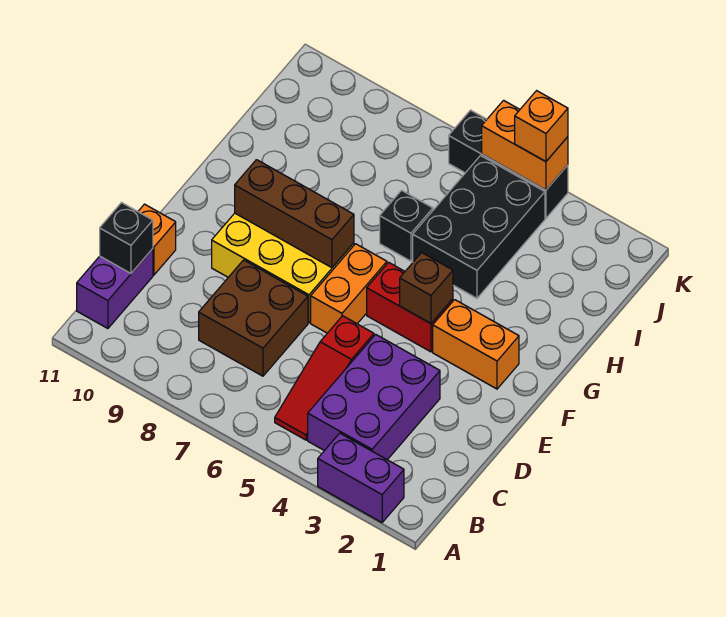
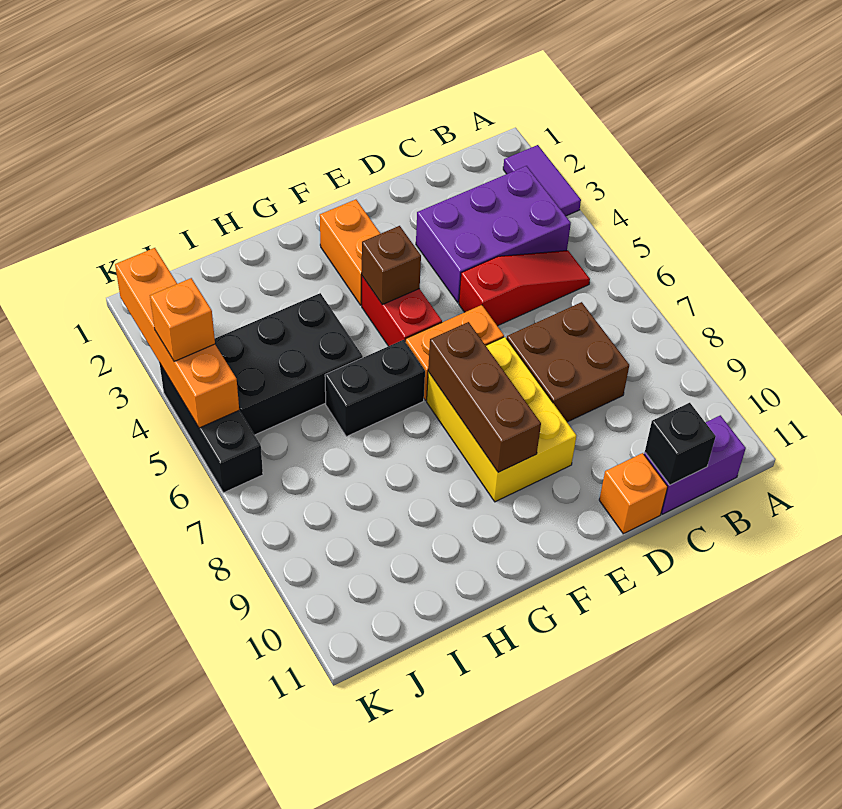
purple 1x2 brick [318,433,404,522] -> purple 1x2 tile [503,145,581,216]
black 1x1 brick [380,190,433,261] -> black 1x2 brick [325,340,425,437]
orange 1x2 brick [482,100,568,190] -> orange 1x4 brick [115,248,239,428]

